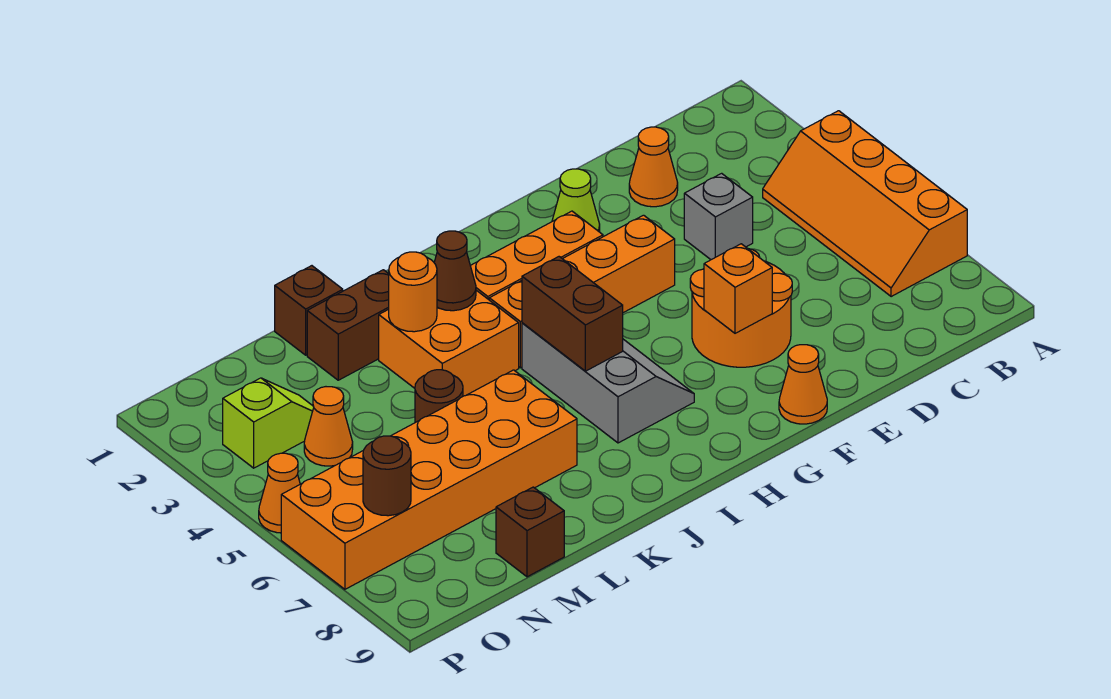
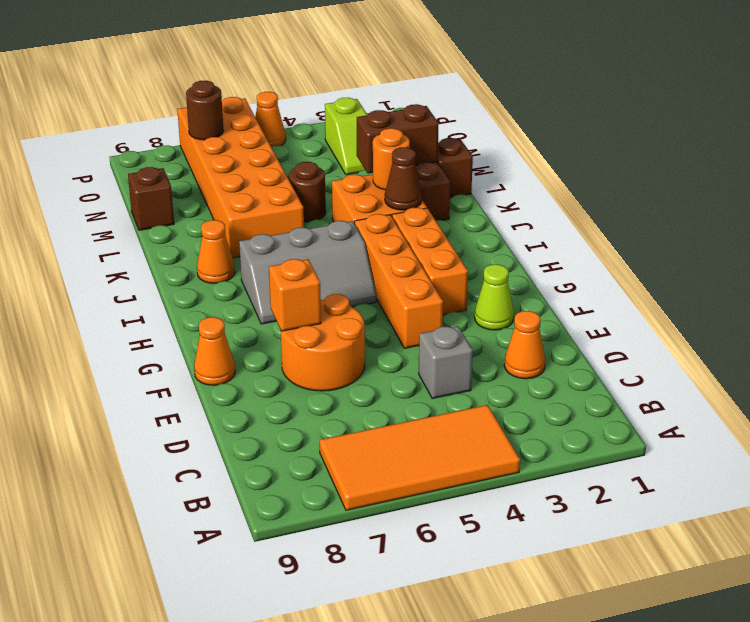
orange 2x4 slope [763,111,967,297] -> orange 2x4 tile [320,405,520,510]
brown 1x2 brick [522,257,623,371] -> brown 1x2 brick moved to [357,104,439,174]
orange 1x1 cone [304,387,353,466] -> orange 1x1 cone moved to [197,220,235,283]

